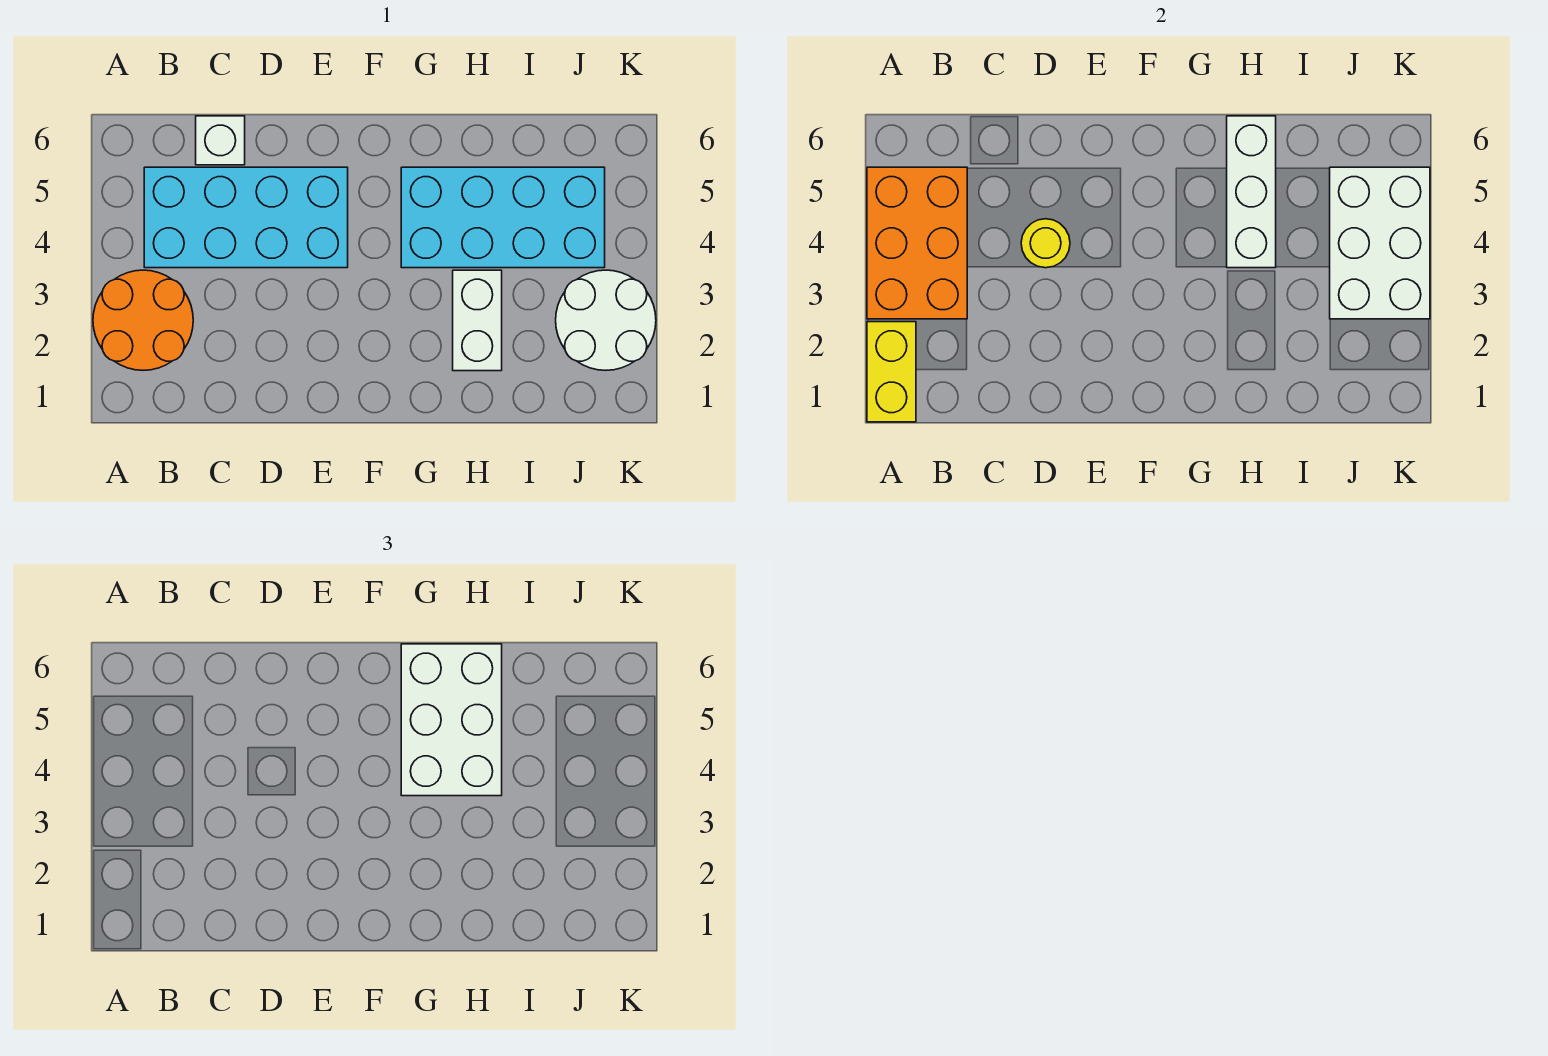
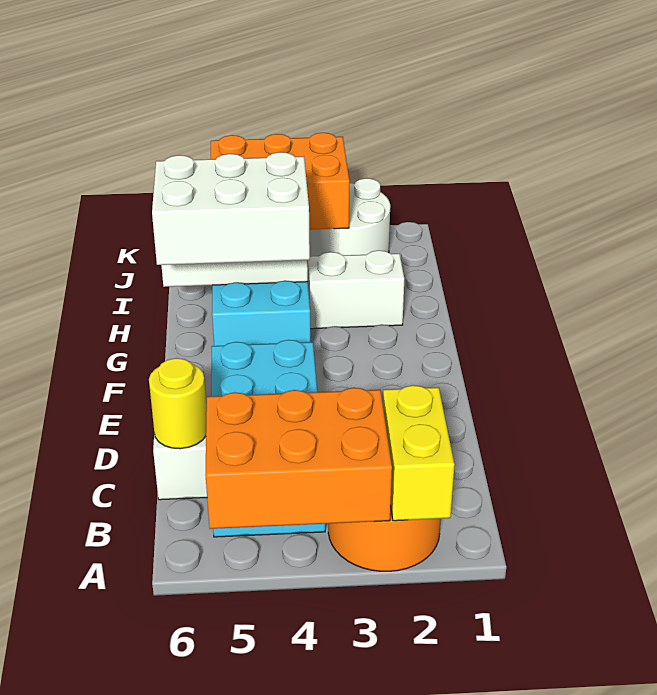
yellow 1x2 brick [867,322,916,422] -> yellow 1x2 brick turned to [383,385,454,521]
yellow 1x1 round brick [1021,219,1070,268] -> yellow 1x1 round brick moved to [149,358,207,449]
white 2x3 brick [1330,167,1430,319] -> orange 2x3 brick [211,133,349,230]

